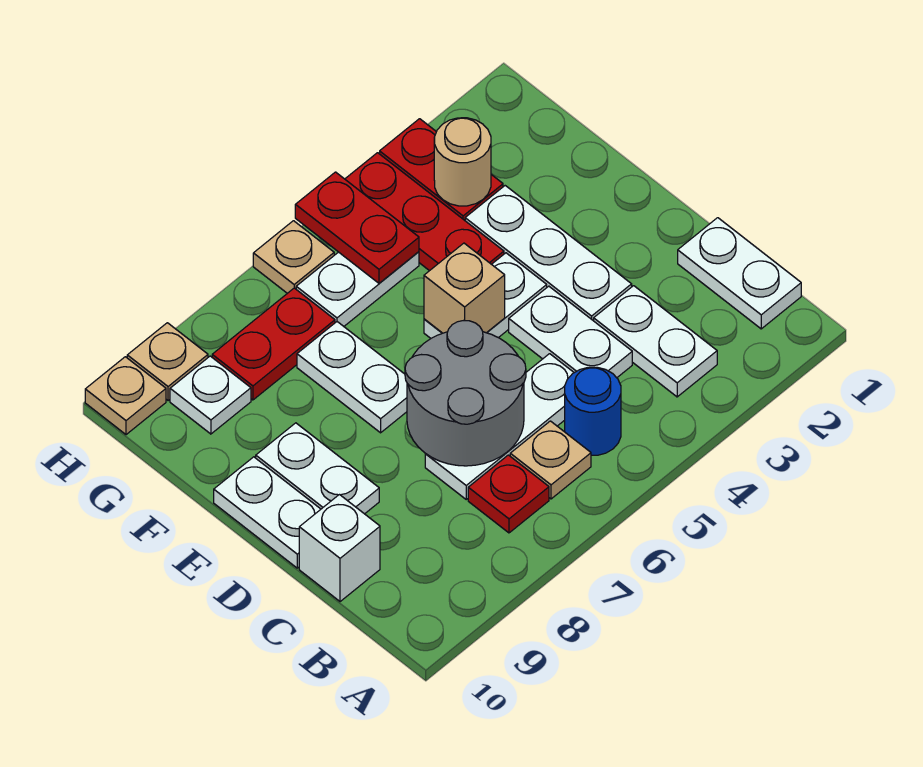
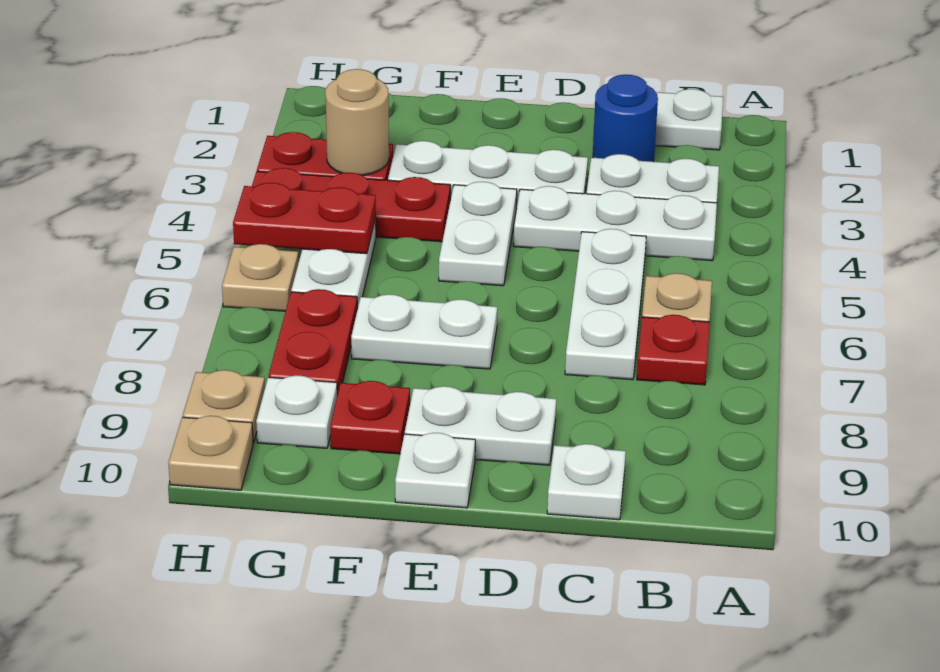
blue 1x1 round brick [565,367,621,455] -> blue 1x1 round brick moved to [593,75,658,162]
white 1x2 plate [509,286,632,378] -> white 1x3 plate [514,186,717,261]
grey 2x2 round brick [405,321,526,466] -> none
white 1x1 brick [299,495,380,602] -> white 1x1 plate [547,444,626,520]
white 1x2 plate [214,457,321,568] -> white 1x1 plate [395,433,475,508]
tan 1x1 brick [424,243,505,333] -> none
none -> red 1x1 plate [330,381,410,454]

